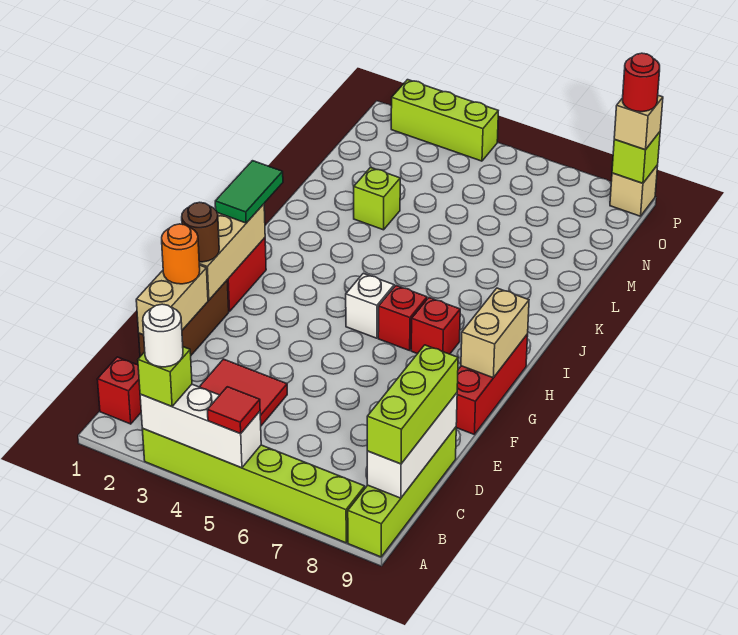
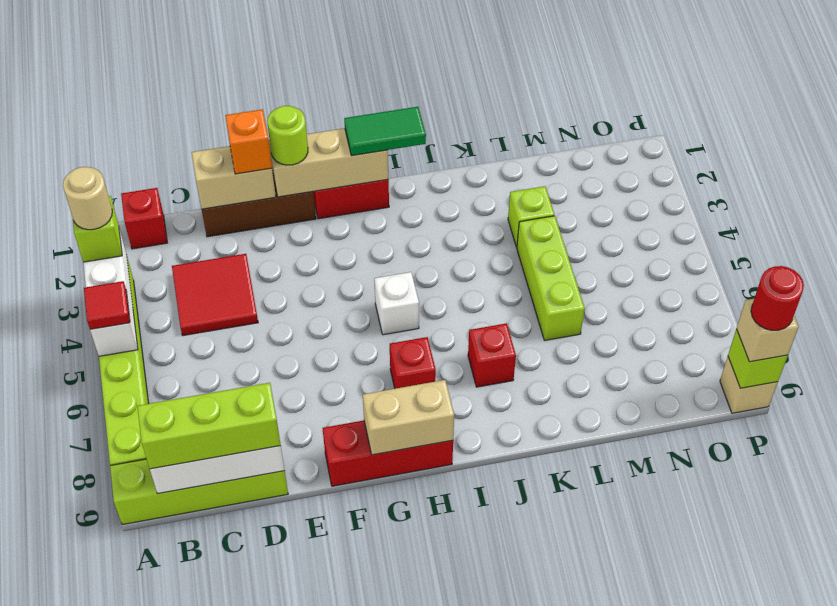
white 1x1 round brick [143,304,183,367] -> tan 1x1 round brick [63,167,112,230]
orange 1x1 round brick [162,224,200,284] -> orange 1x1 brick [225,109,272,174]
brown 1x1 round brick [182,202,219,262] -> lime 1x1 round brick [267,106,308,165]
red 1x1 brick [378,286,427,351] -> red 1x1 brick moved to [468,323,516,387]
lime 1x3 brick [391,80,498,161] -> lime 1x3 brick moved to [517,216,585,341]

